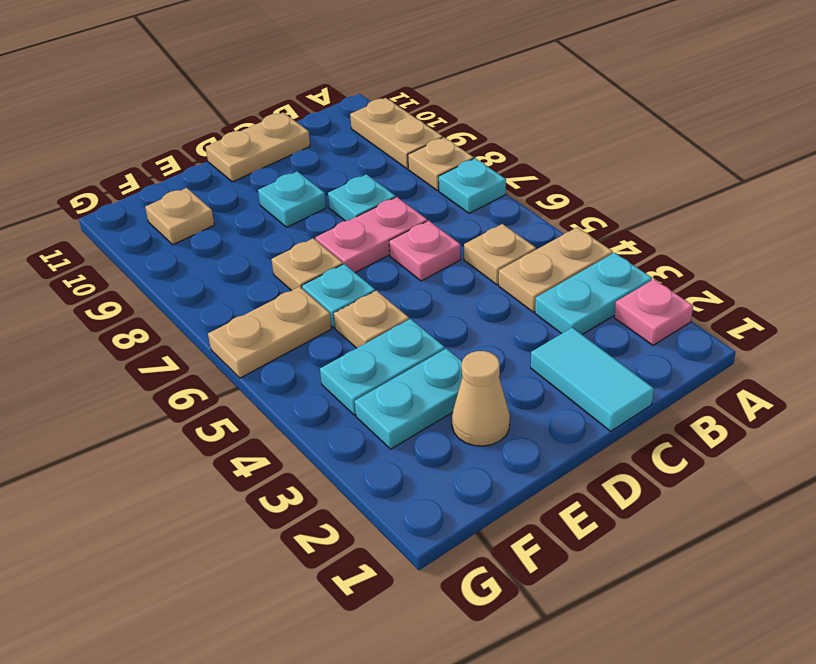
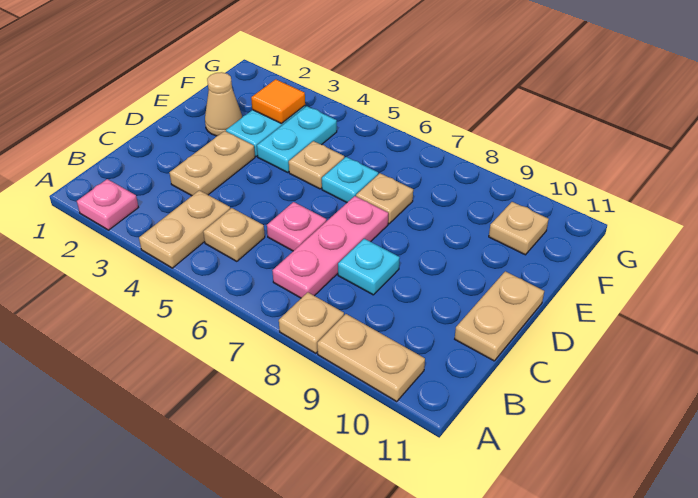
cyan 1x2 plate [535,253,652,335] -> none
cyan 1x1 plate [438,158,506,213] -> none
cyan 1x2 tile [531,328,654,431] -> none
pink 1x2 plate [315,197,427,273] -> pink 1x3 plate [272,196,388,298]
cyan 1x1 plate [258,171,326,227] -> none
none -> orange 1x1 tile [251,79,305,124]
tan 1x2 plate [208,287,331,378] -> tan 1x2 plate moved to [169,131,255,196]

